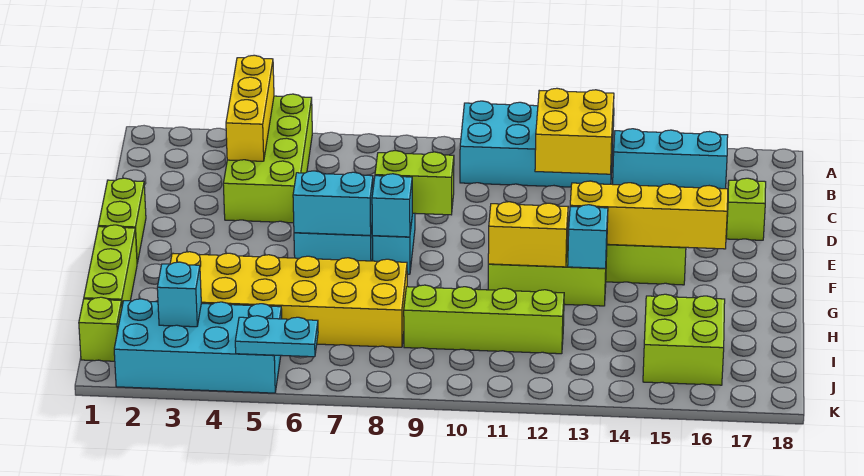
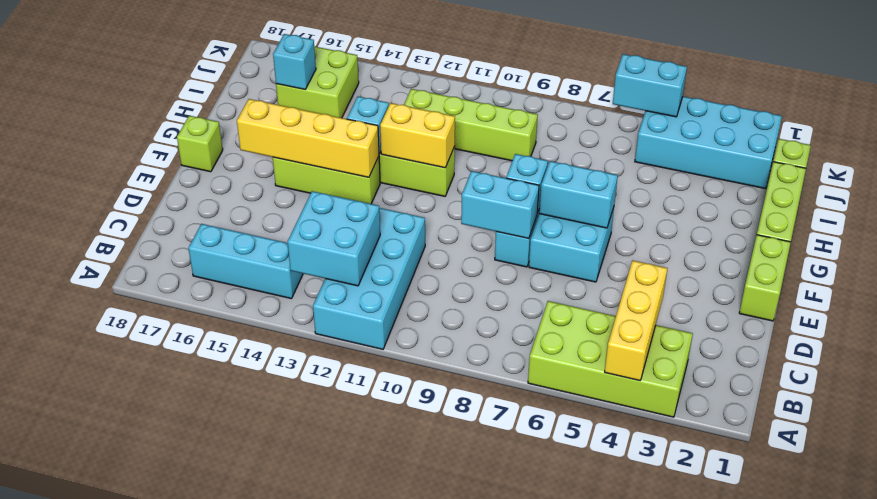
lime 2x4 brick [223,94,312,223] -> lime 2x4 brick turned to [528,301,693,417]
cyan 2x4 brick [460,101,614,187] -> cyan 2x4 brick turned to [313,208,425,349]
yellow 2x2 brick [535,88,614,174] -> cyan 2x2 brick [288,191,380,286]
lime 1x1 brick [726,178,766,240] -> lime 1x1 brick moved to [177,116,223,172]
lime 1x2 brick [375,151,454,215] -> cyan 1x2 brick [461,171,539,239]
yellow 2x6 brick [170,252,407,347] -> none
cyan 1x1 brick [157,262,201,327] -> cyan 1x1 brick moved to [273,34,316,89]
cyan 1x2 plate [235,316,318,357] -> cyan 1x2 brick [613,54,687,117]

